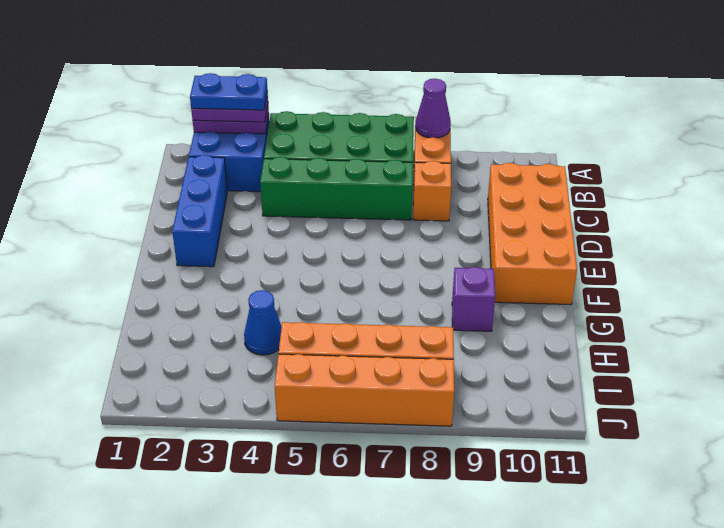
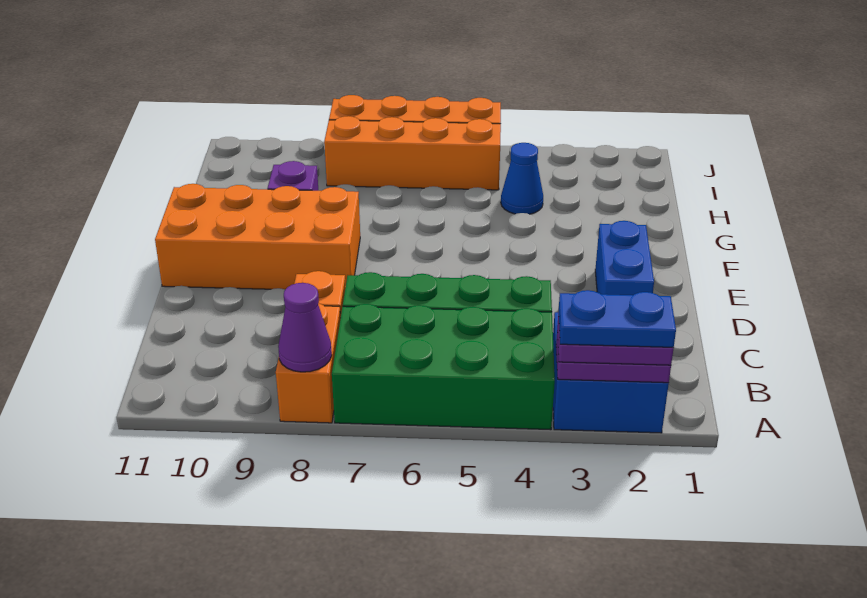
blue 1x3 brick [172,155,227,267] -> blue 1x2 brick [595,221,654,295]
orange 2x4 brick [488,163,577,305] -> orange 2x4 brick turned to [155,184,360,289]

